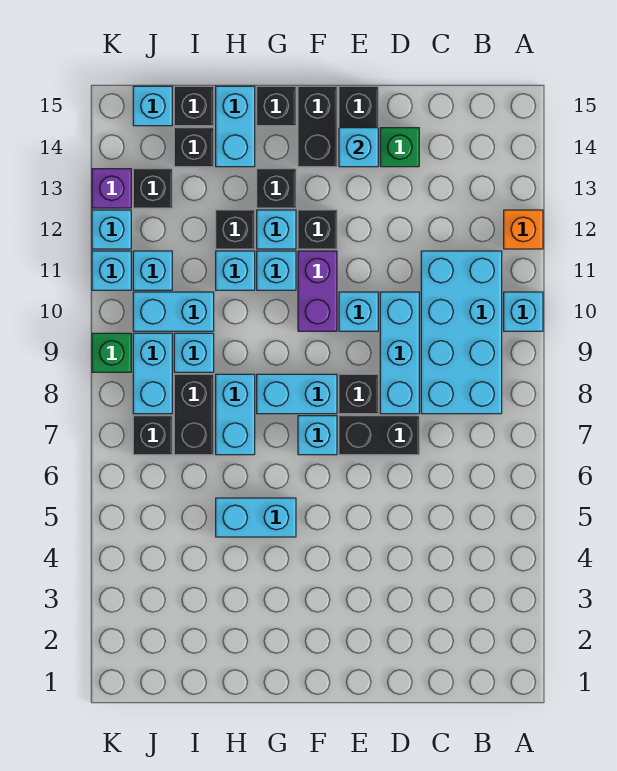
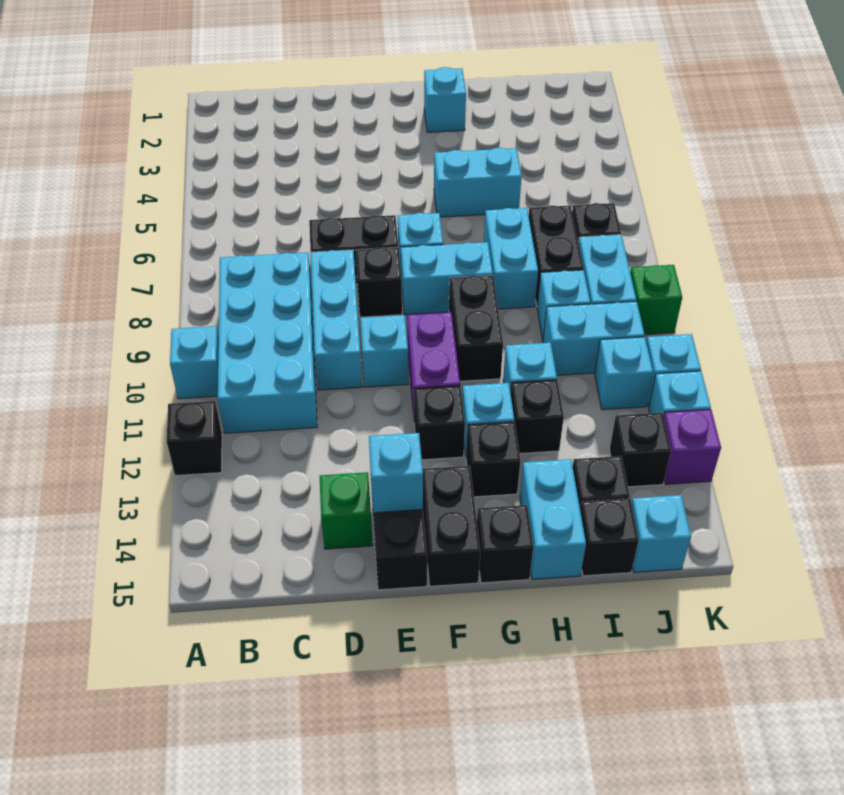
orange 1x1 brick [504,210,543,249] -> black 1x1 brick [167,401,222,476]
none -> black 1x2 brick [449,275,503,381]
cyan 1x1 brick [257,251,296,290] -> cyan 1x1 brick moved to [424,67,466,132]

